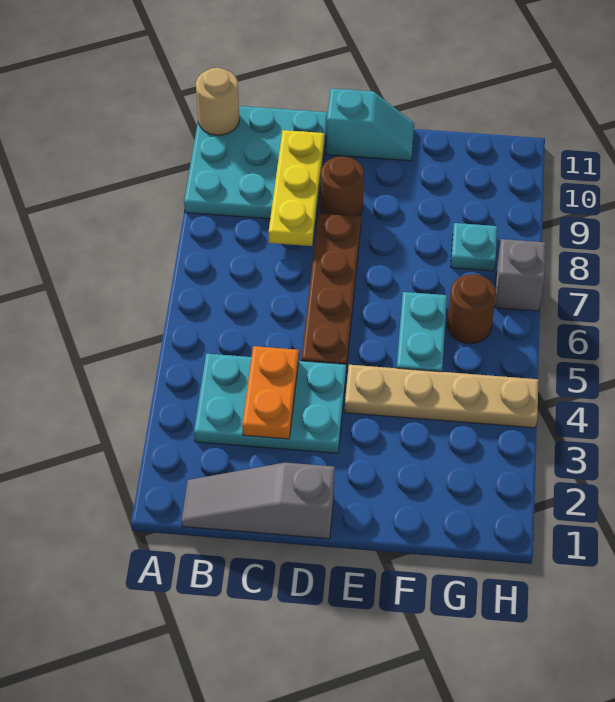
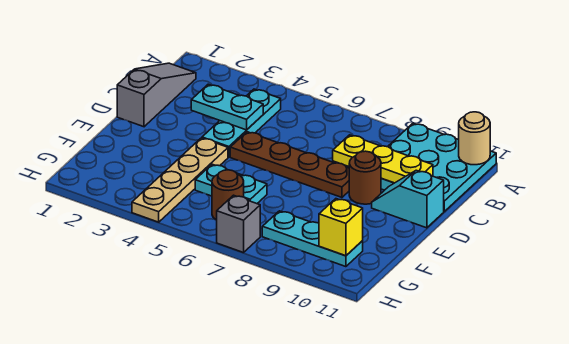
cyan 2x3 plate [194,354,346,453] -> cyan 1x3 plate [202,89,281,157]
orange 1x2 plate [242,346,299,439] -> cyan 1x2 plate [191,84,263,130]
cyan 1x2 slope [326,88,414,161] -> cyan 1x2 slope turned to [372,170,444,228]
cyan 1x1 plate [451,223,497,271] -> cyan 1x3 plate [262,211,363,267]
none -> yellow 1x1 brick [319,199,363,256]

